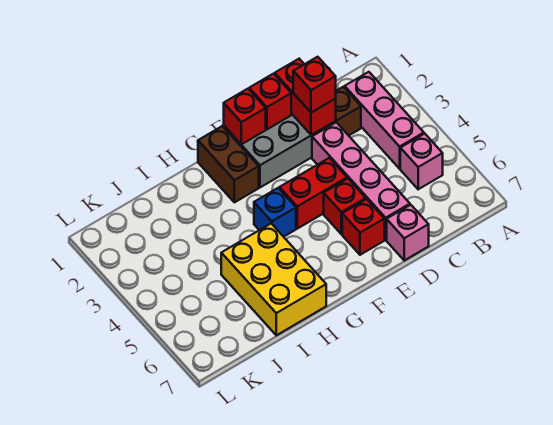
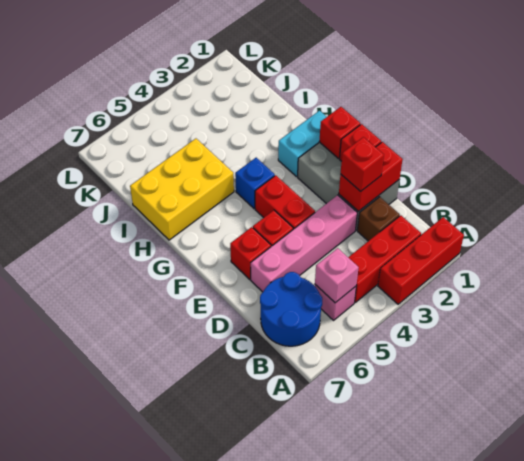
none -> red 1x3 brick [378,217,464,304]
pink 1x3 brick [345,72,424,169] -> red 1x3 brick [348,215,421,302]
none -> blue 2x2 round brick [260,272,322,346]
pink 1x1 brick [387,205,429,260] -> pink 1x1 brick moved to [315,248,359,303]
brown 1x2 brick [198,126,259,202] -> cyan 1x2 brick [278,111,327,177]

